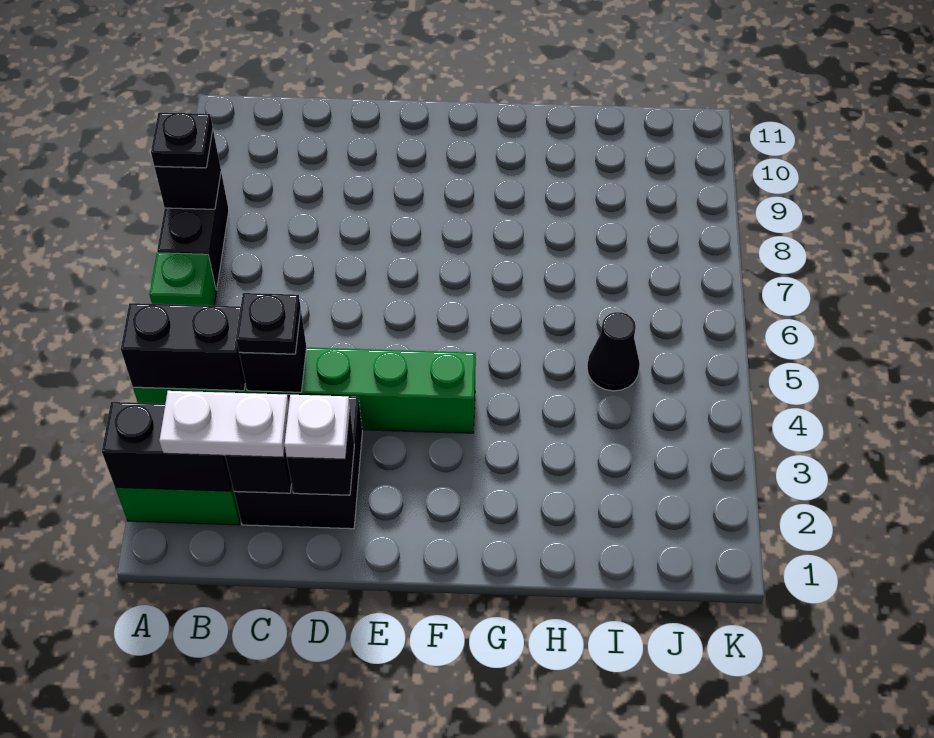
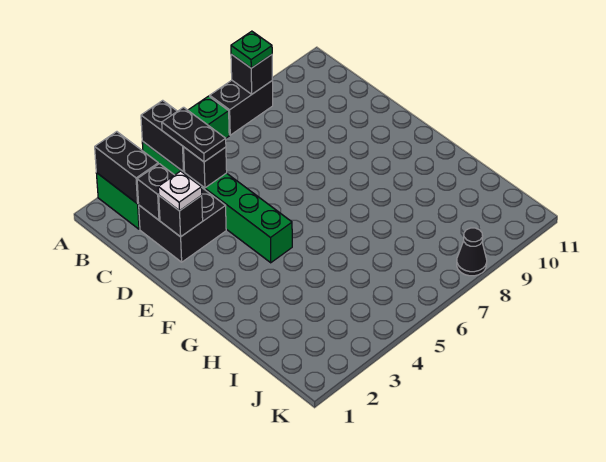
black 1x1 plate [151,113,213,168] -> green 1x1 plate [231,31,272,68]
white 1x2 plate [159,391,289,457] -> none
black 1x1 plate [236,293,301,354] -> black 1x2 plate [162,107,226,162]
black 1x1 cone [587,312,640,391] -> black 1x1 cone moved to [457,228,487,276]

